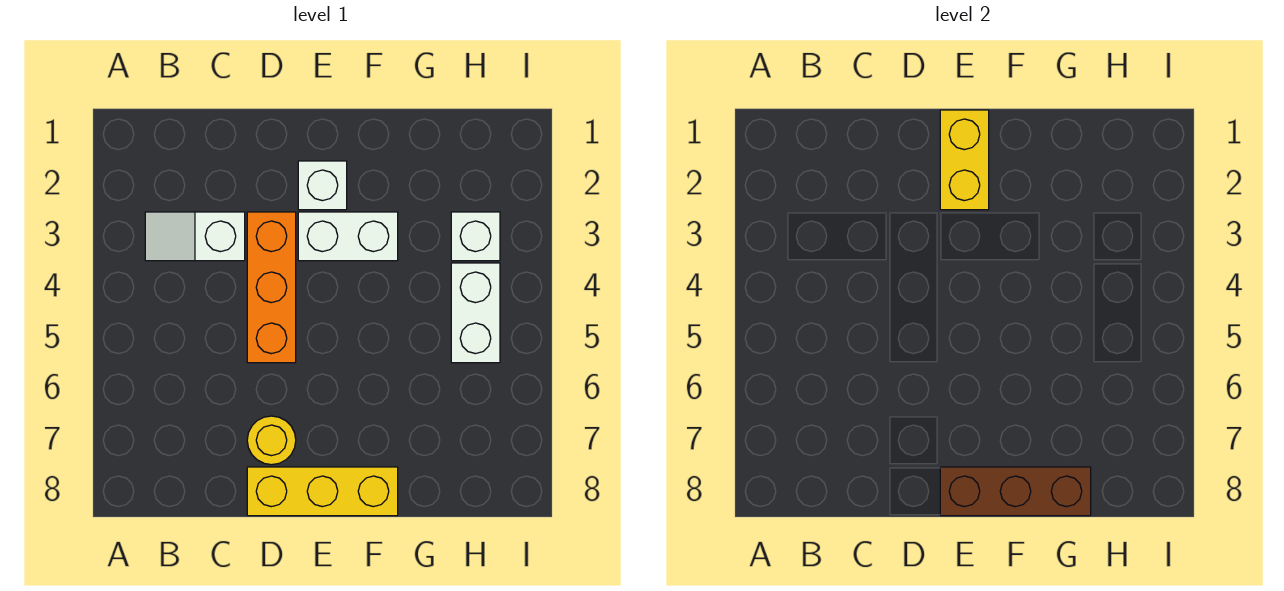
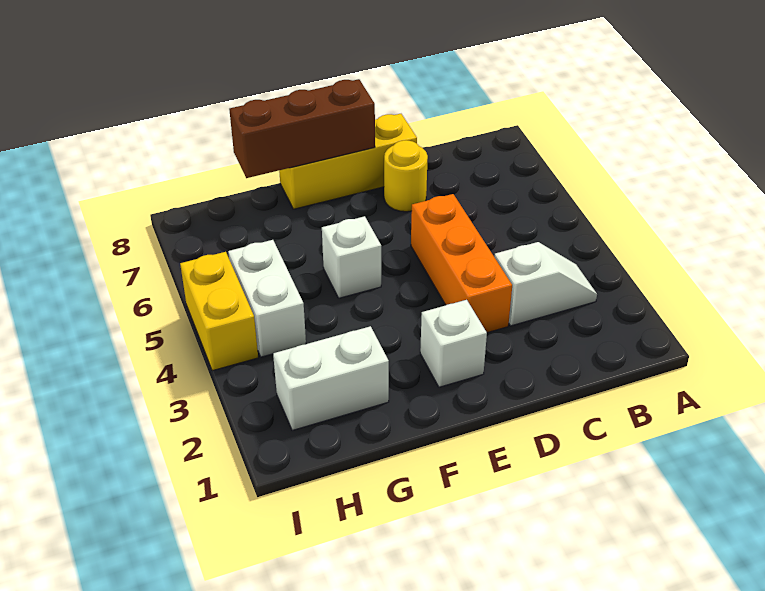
yellow 1x2 brick [940,110,989,210] -> yellow 1x2 brick moved to [180,252,258,371]
white 1x2 brick [298,212,398,261] -> white 1x2 brick moved to [273,326,389,430]
white 1x1 brick [451,212,500,261] -> white 1x1 brick moved to [322,216,381,298]

